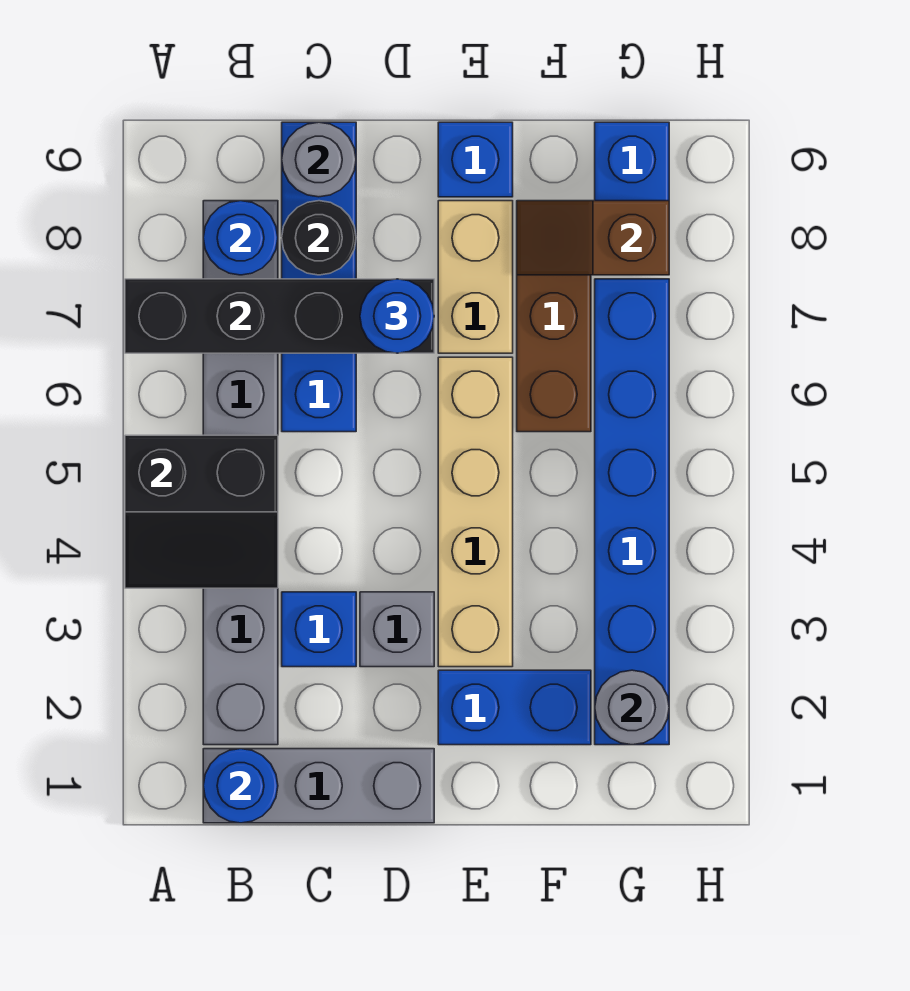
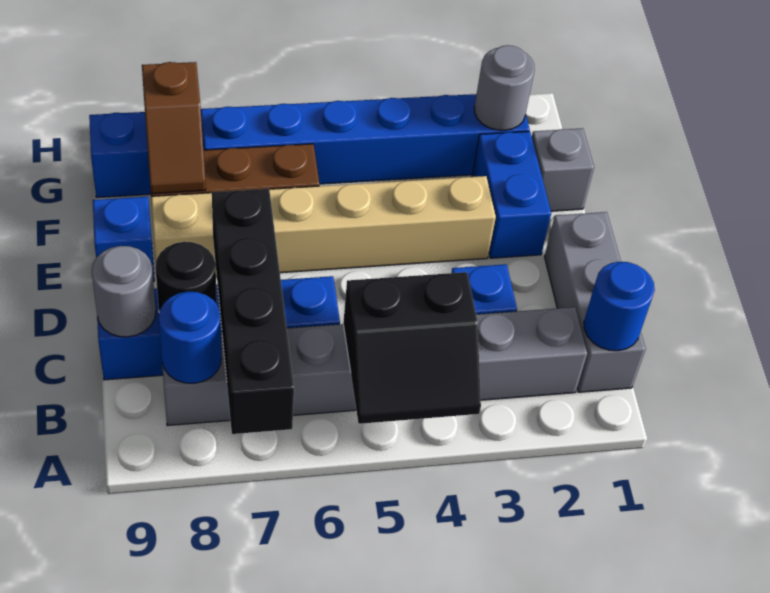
black 2x2 slope [125,435,278,588] -> black 2x2 slope turned to [343,272,481,424]
grey 1x1 brick [360,592,434,667] -> grey 1x1 brick moved to [532,128,594,211]
blue 1x1 round brick [360,279,434,353] -> none

